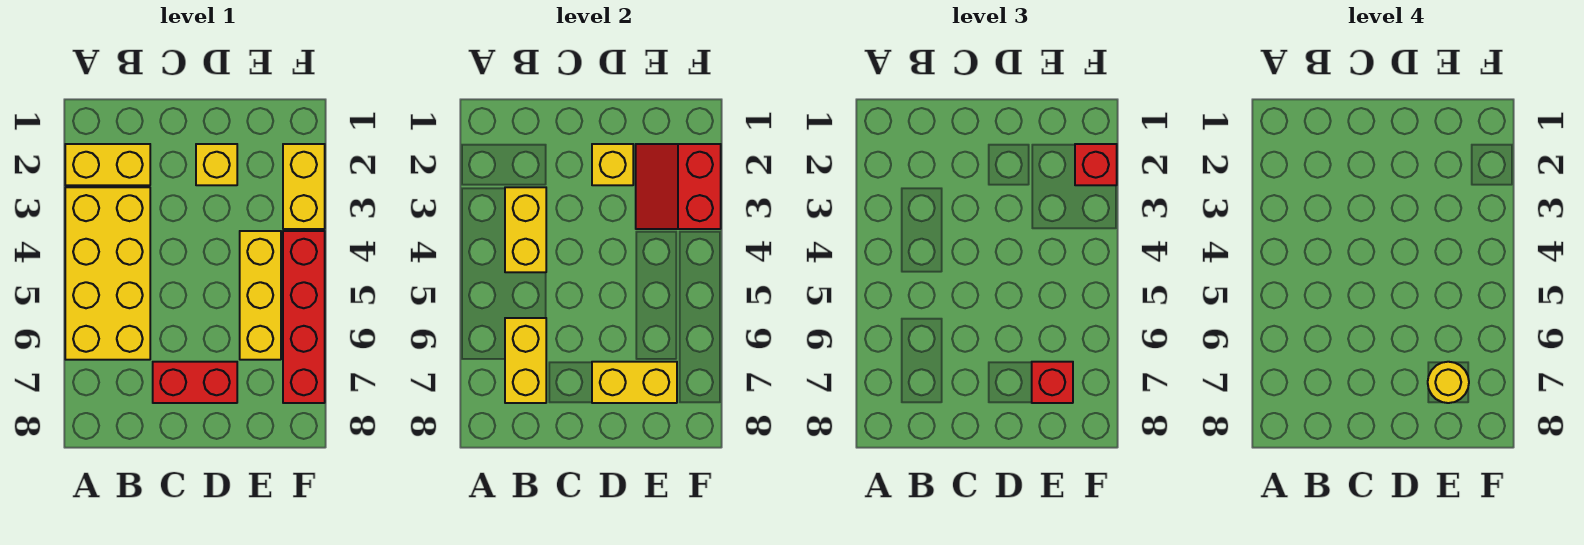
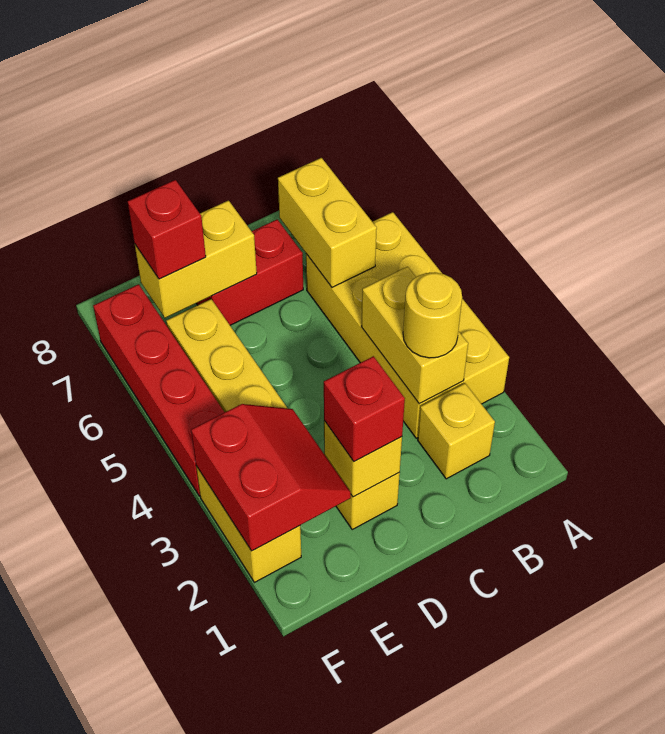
yellow 1x2 brick [65,144,150,185] -> yellow 1x1 brick [418,383,495,479]
yellow 1x1 round brick [1428,362,1469,403] -> yellow 1x1 round brick moved to [403,272,462,358]
red 1x1 brick [1075,144,1117,185] -> red 1x1 brick moved to [324,356,405,462]

